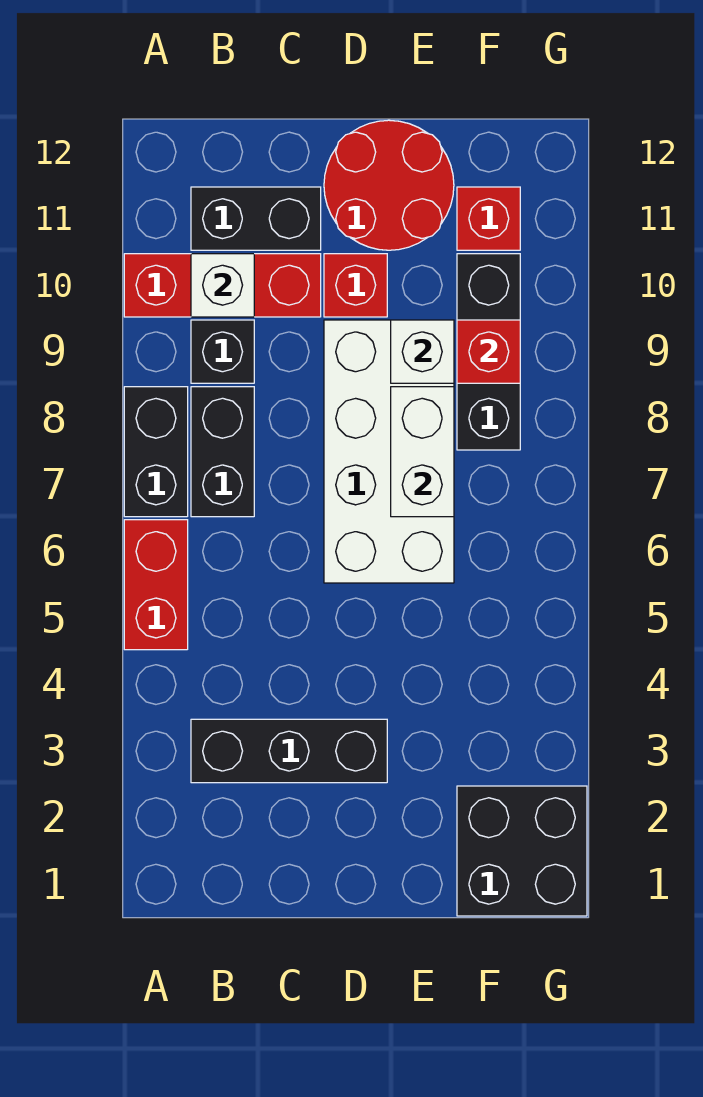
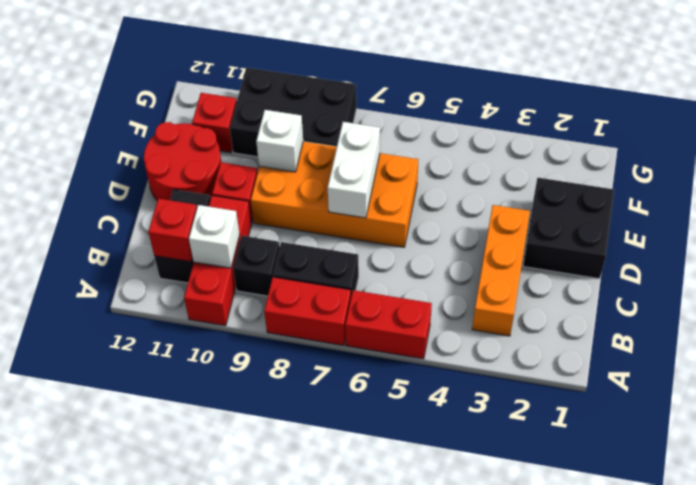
black 1x2 brick [124,387,188,517] -> red 1x2 brick [264,277,351,345]
black 1x3 brick [191,719,387,783] -> orange 1x3 brick [472,205,530,336]
white 2x4 brick [324,320,454,583] -> orange 2x4 brick [251,141,418,247]
white 1x2 brick [391,387,454,517] -> white 1x2 brick turned to [328,122,380,218]
black 2x2 brick [457,786,587,916] -> black 2x2 brick moved to [523,178,614,279]
black 1x3 brick [457,254,520,450] -> black 2x3 brick [230,67,356,157]
red 1x1 brick [457,320,520,383] -> red 1x1 brick moved to [148,199,197,262]

